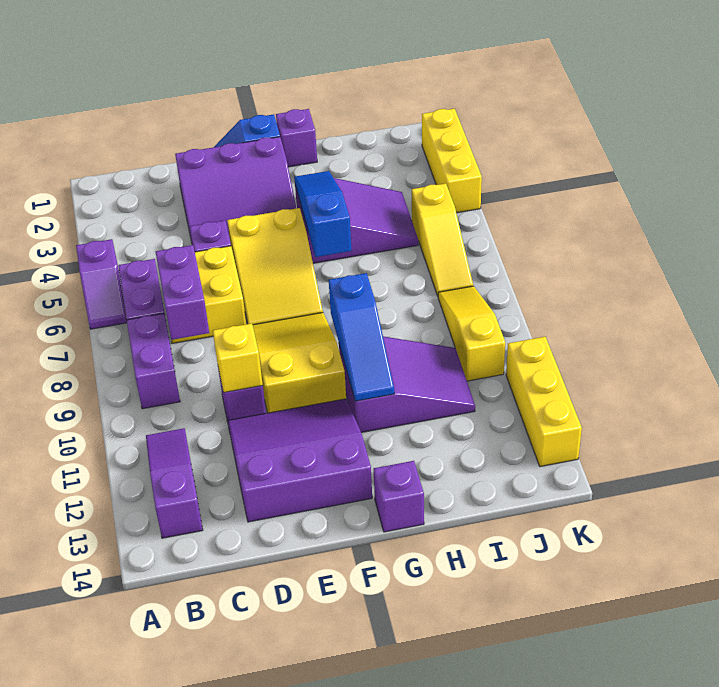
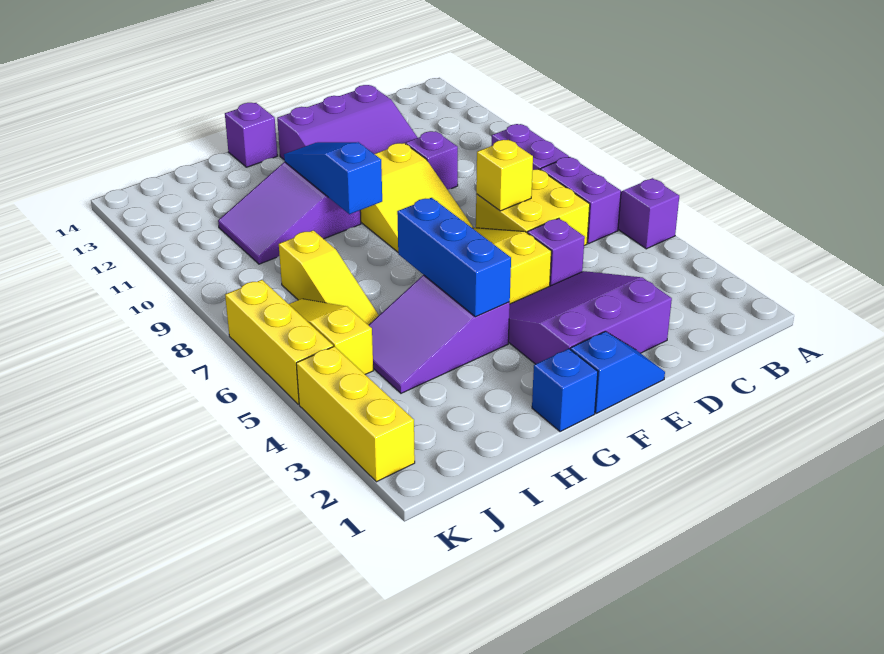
purple 1x3 slope [146,428,203,538] -> none
purple 1x2 brick [156,245,209,340] -> none
yellow 1x1 brick [213,323,263,393] -> yellow 1x1 brick moved to [476,140,533,211]
purple 1x1 brick [276,109,317,167] -> blue 1x1 brick [532,349,598,432]
blue 1x3 slope [294,171,352,257] -> blue 1x3 brick [397,198,511,317]
yellow 1x3 slope [438,286,505,381] -> yellow 1x3 slope moved to [279,230,379,325]
yellow 1x3 brick [506,337,582,467] -> yellow 1x3 brick moved to [225,280,333,404]

